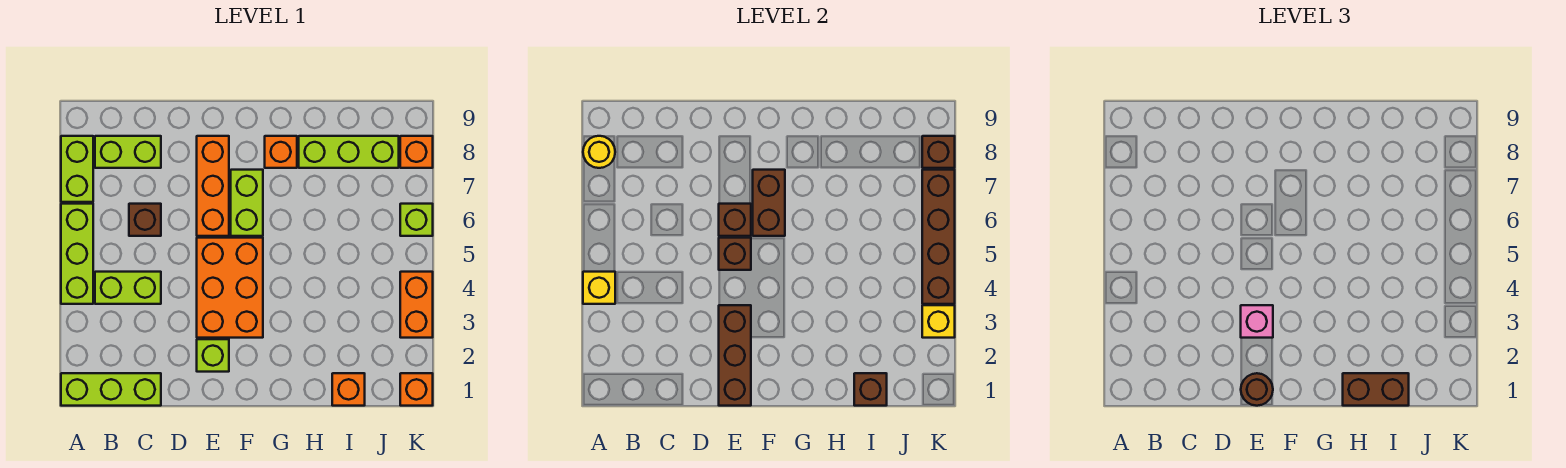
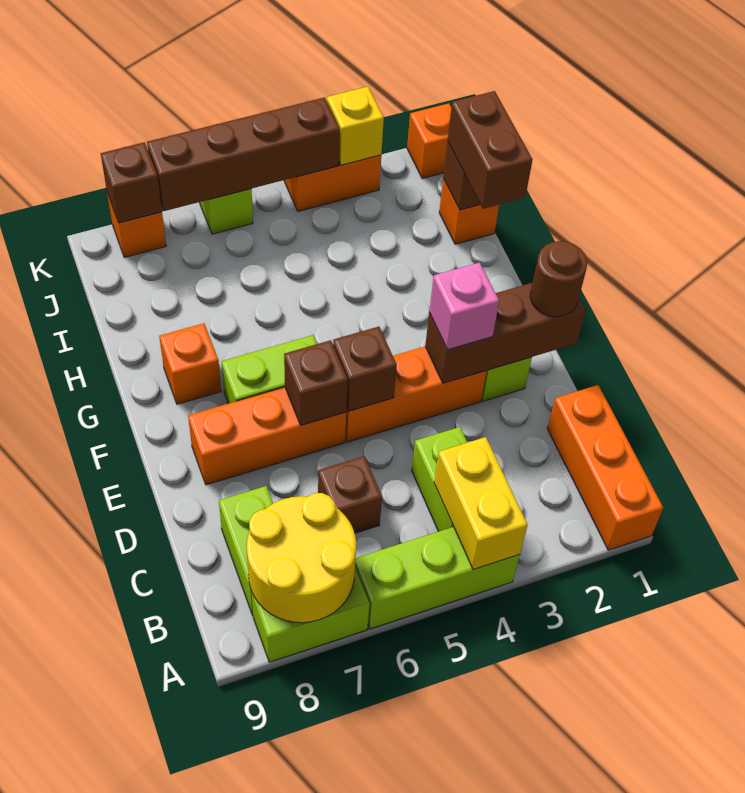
lime 1x3 brick [61,373,161,406] -> orange 1x3 brick [547,385,663,550]
yellow 1x1 brick [583,272,615,304] -> yellow 1x2 brick [434,437,528,570]
yellow 1x1 round brick [583,136,615,168] -> yellow 2x2 round brick [247,493,356,623]
orange 2x3 brick [197,238,263,338] -> orange 1x3 brick [345,347,486,442]
brown 1x2 brick [753,170,785,236] -> none
lime 1x3 brick [299,136,399,168] -> none

